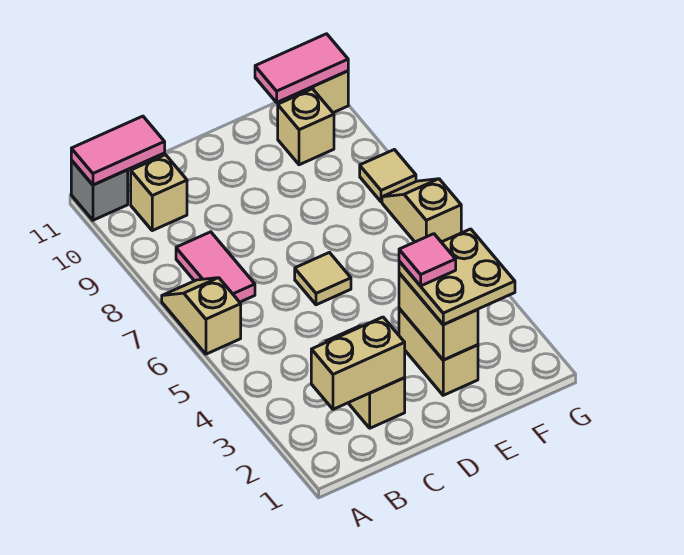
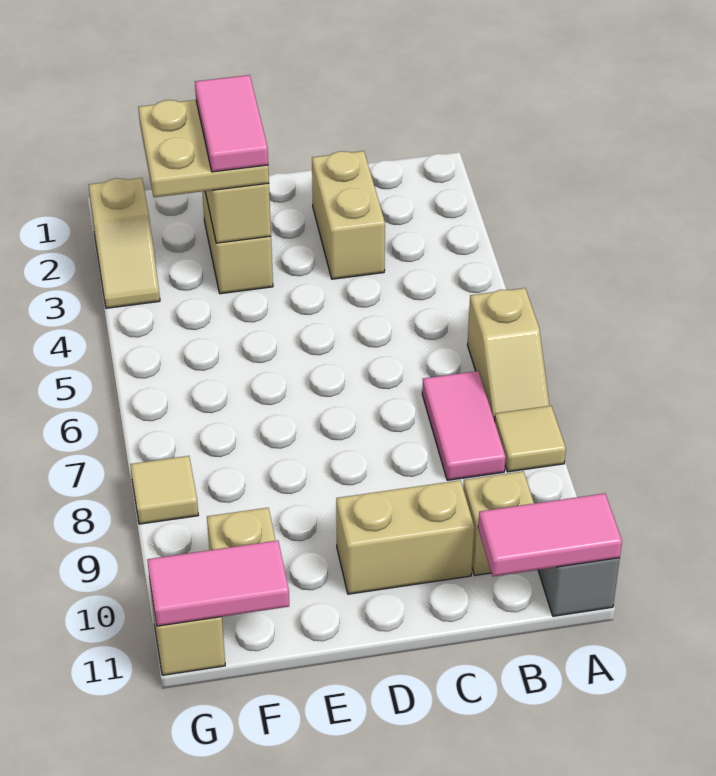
tan 1x2 brick [311,317,405,409] -> tan 1x2 brick moved to [336,480,474,594]
tan 1x1 tile [295,253,351,305] -> tan 1x1 tile moved to [495,406,566,472]
pink 1x1 tile [399,234,456,286] -> pink 1x2 tile [195,75,268,172]
tan 1x2 slope [382,179,461,242] -> tan 1x2 slope moved to [89,178,160,308]

